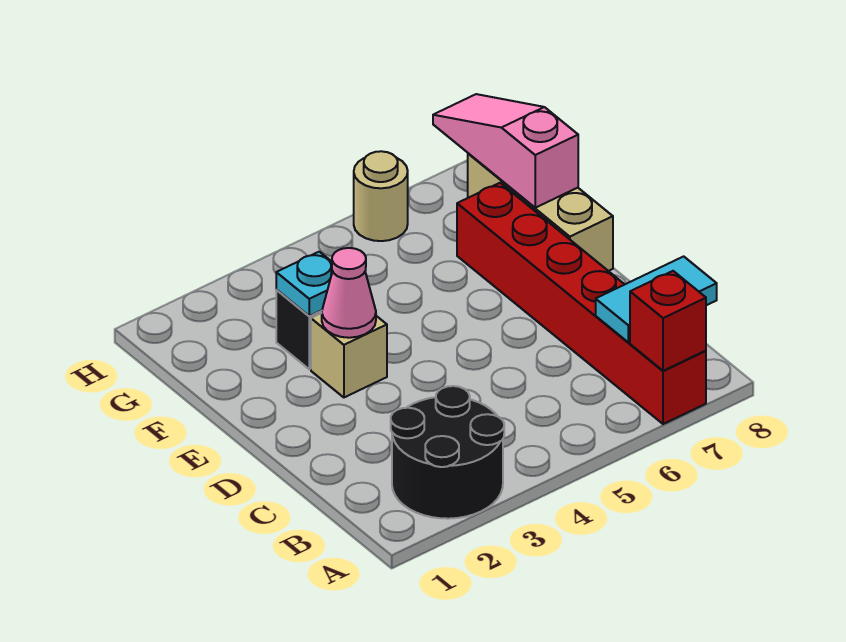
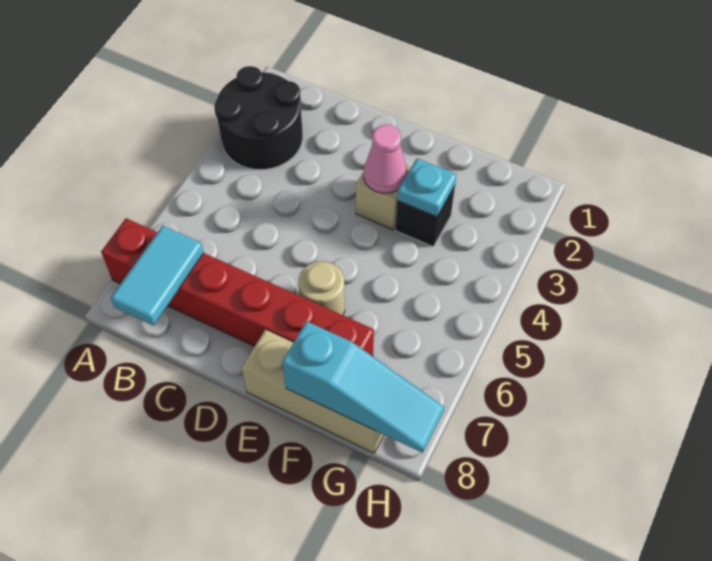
red 1x1 brick [630,271,706,371] -> none
pink 1x3 slope [433,94,578,208] -> cyan 1x3 slope [282,321,444,453]
tan 1x1 round brick [354,151,408,241] -> tan 1x1 round brick moved to [299,261,345,315]

